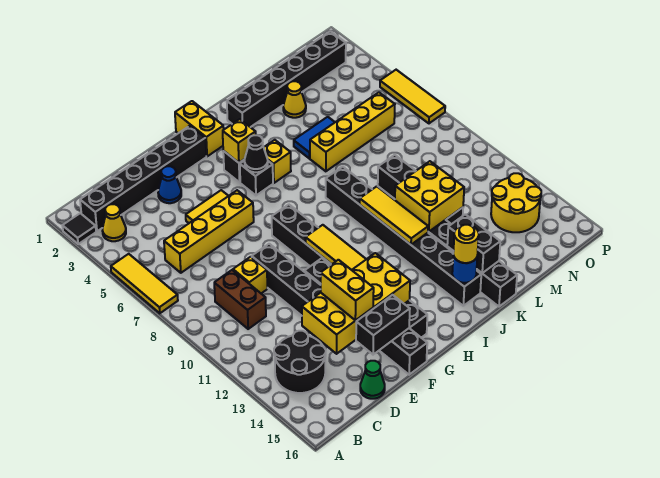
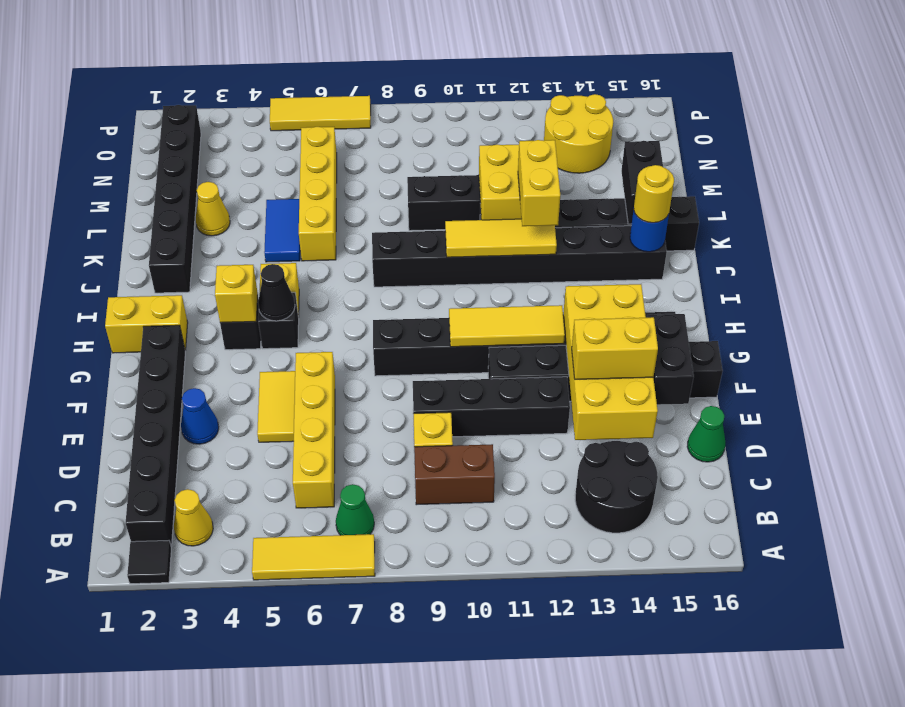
none -> green 1x1 cone [336,484,374,535]
none -> yellow 1x2 brick [518,140,560,226]
black 1x2 brick [447,214,500,273] -> black 1x2 brick turned to [622,141,663,224]

